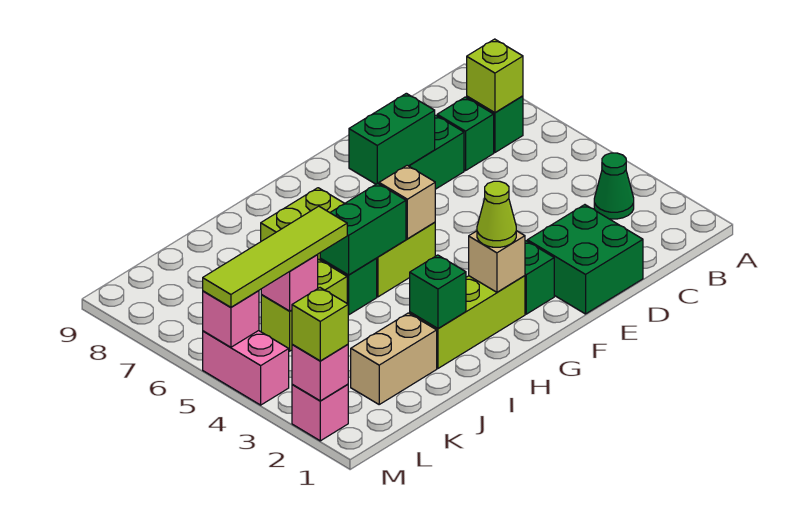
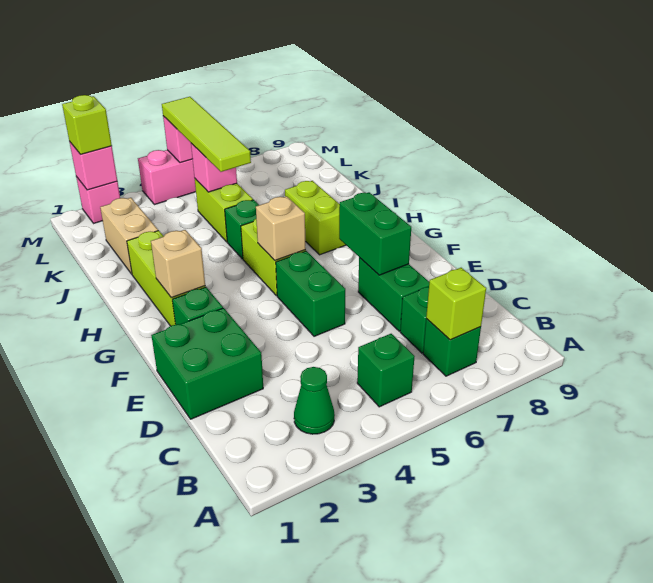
lime 1x1 cone [477,181,516,247] -> none
green 1x2 brick [320,183,406,275] -> green 1x2 brick moved to [276,251,345,336]
green 1x1 brick [410,255,466,329] -> green 1x1 brick moved to [357,334,415,407]

